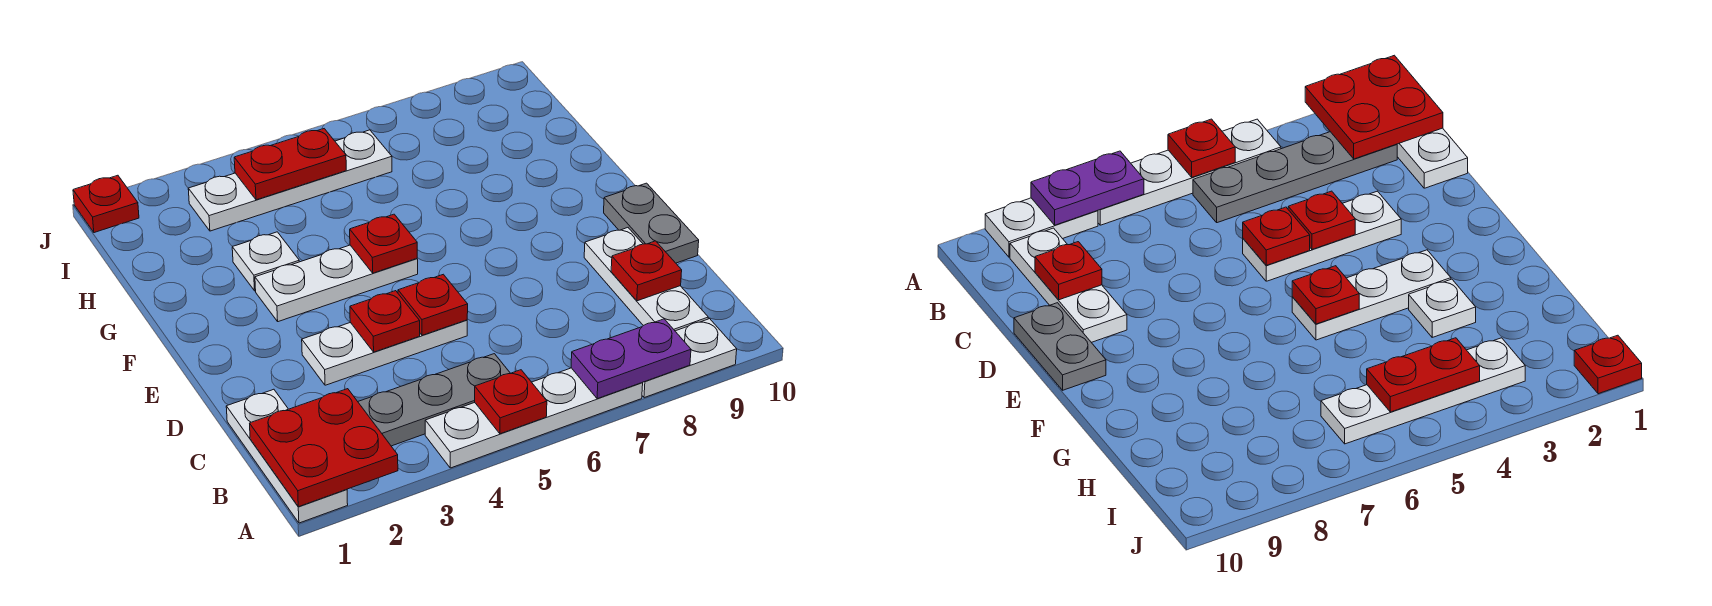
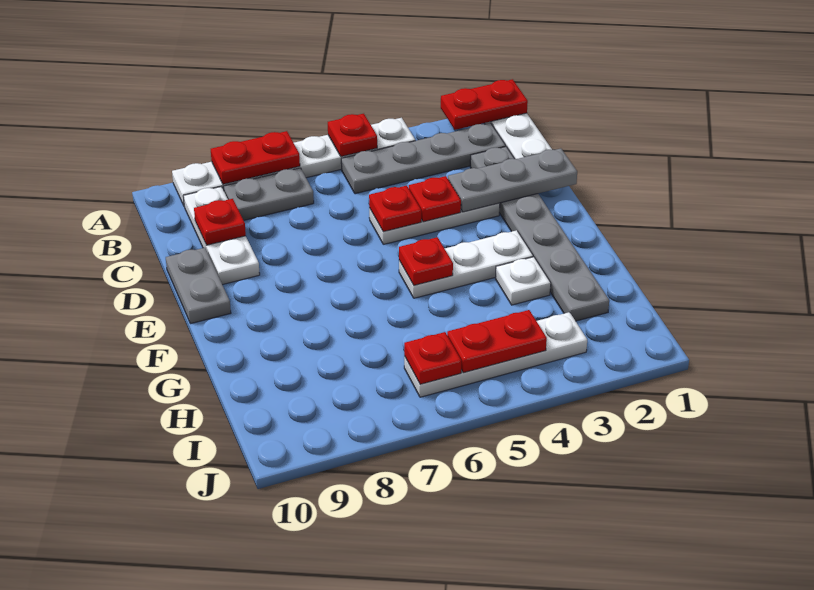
red 2x2 plate [250,389,398,507] -> red 1x2 plate [441,79,528,130]
purple 1x2 plate [571,319,691,399] -> red 1x2 plate [211,131,300,184]
none -> grey 1x2 plate [224,168,314,220]
none -> grey 1x6 plate [470,147,609,321]
none -> grey 1x3 plate [448,148,577,212]
red 1x1 plate [73,175,139,233] -> red 1x1 plate moved to [404,332,461,384]

